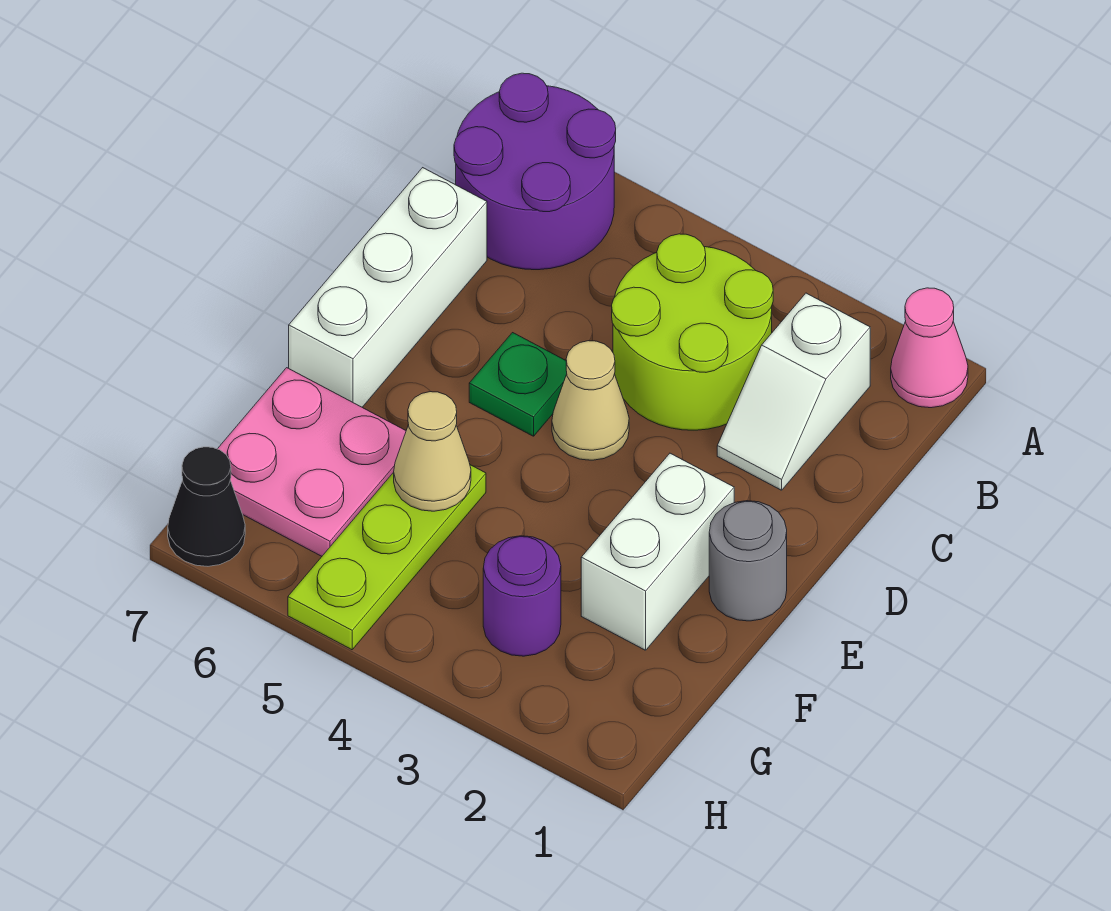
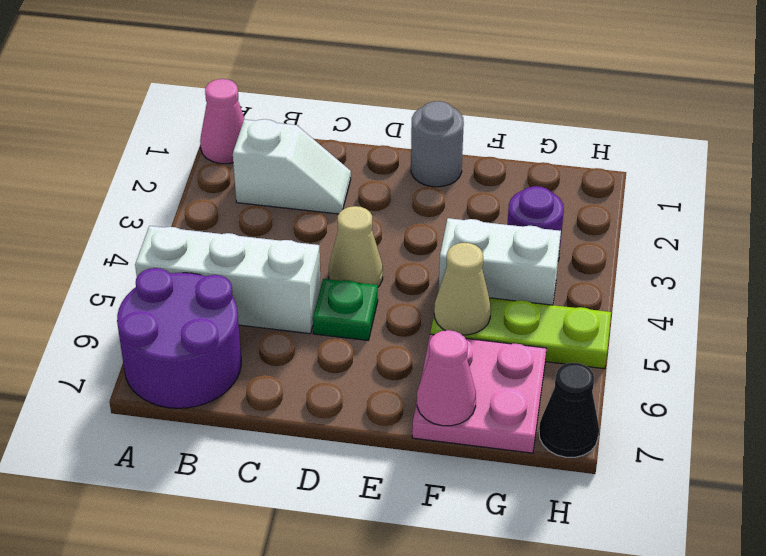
lime 2x2 round brick [612,234,773,430] -> none
white 1x3 brick [289,168,487,407] -> white 1x3 brick moved to [135,226,321,334]
white 1x2 brick [581,453,734,650] -> white 1x2 brick moved to [439,218,561,305]
none -> pink 1x1 cone [417,330,476,426]

